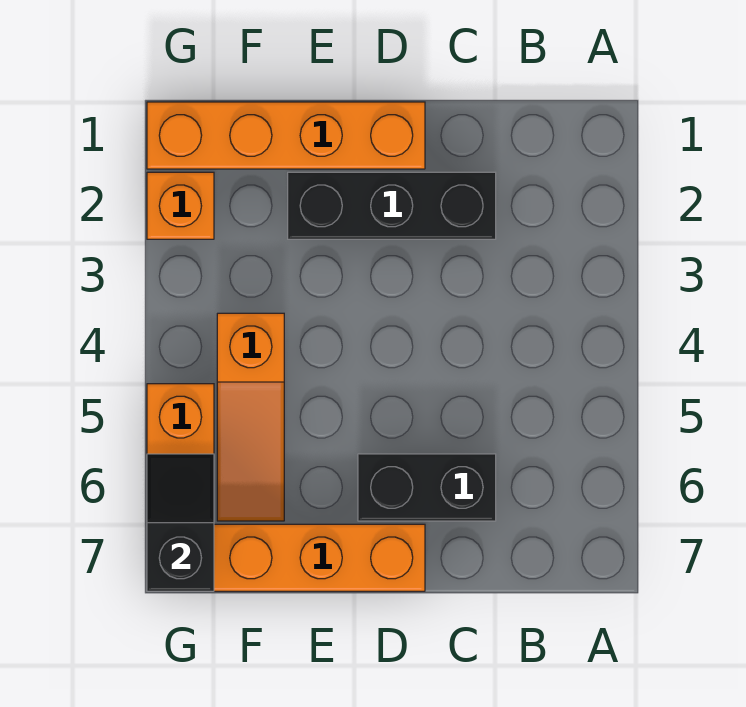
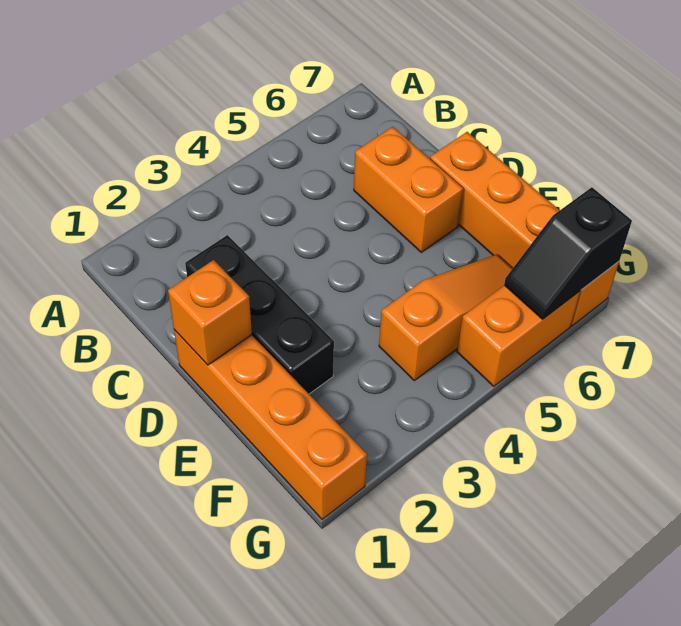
black 1x2 brick [358,454,496,521] -> orange 1x2 brick [354,127,463,252]
orange 1x1 brick [147,172,214,239] -> orange 1x1 brick moved to [168,260,252,365]

